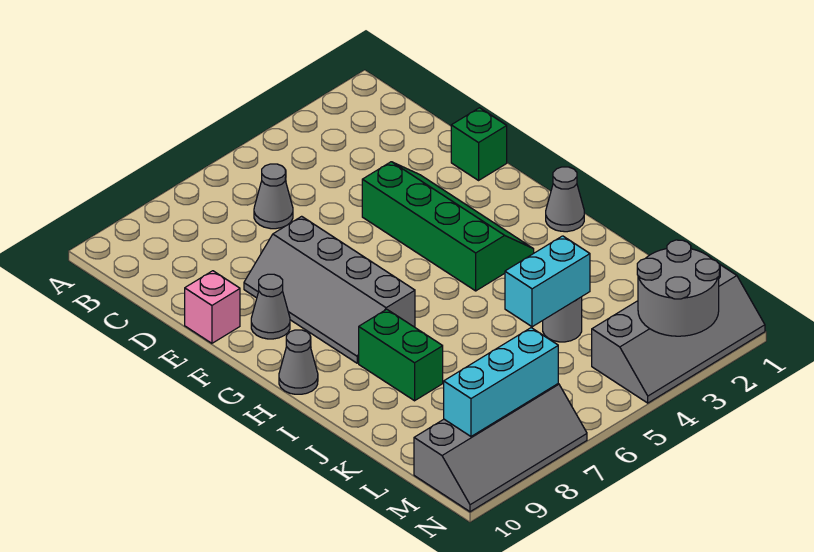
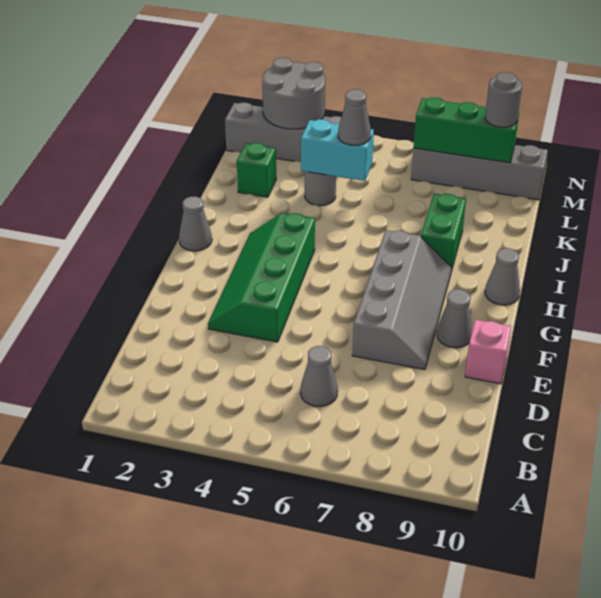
green 1x1 brick [451,108,507,180] -> green 1x1 brick moved to [237,143,276,197]
none -> grey 1x1 cone [338,89,371,145]
cyan 1x3 brick [444,328,558,436] -> green 1x3 brick [414,98,519,163]
none -> grey 1x1 round brick [485,72,522,127]

